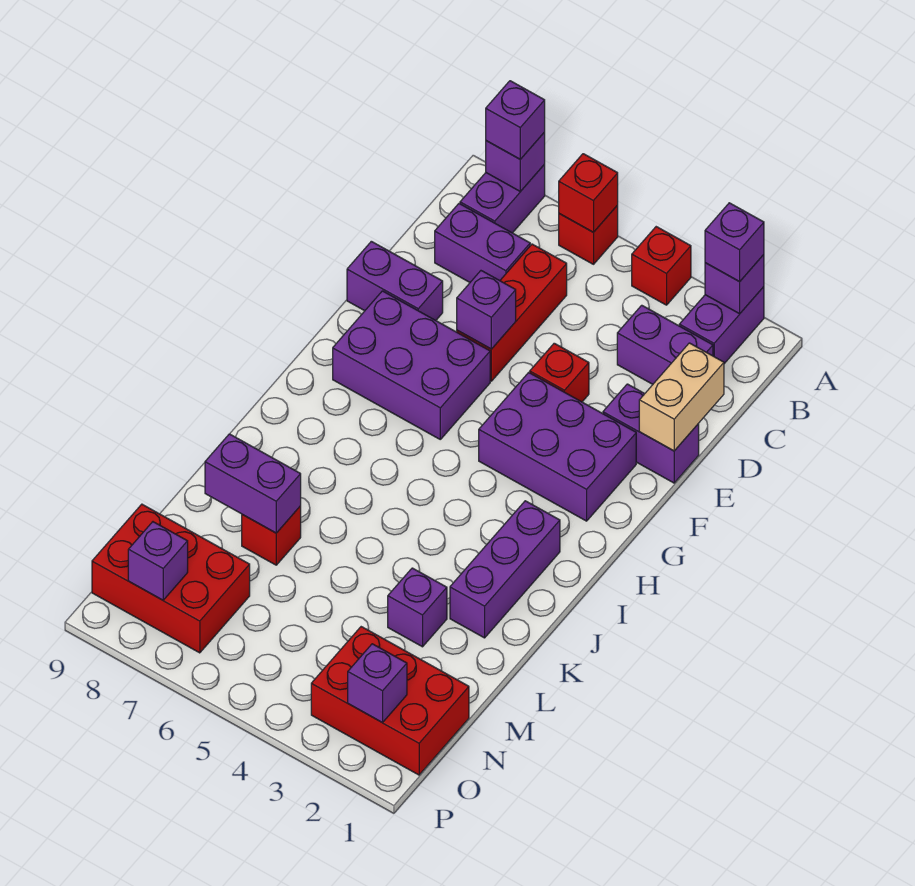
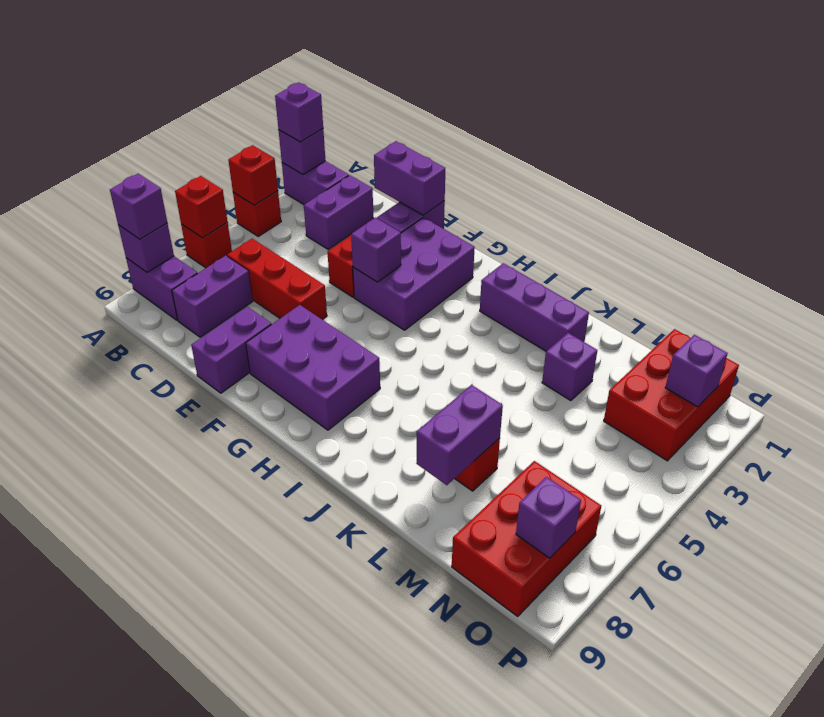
none -> red 1x1 brick [228,145,278,205]
tan 1x2 brick [639,343,724,451] -> purple 1x2 brick [374,141,445,215]
purple 1x1 brick [457,271,516,349] -> purple 1x1 brick moved to [351,218,401,282]
purple 2x3 brick [333,291,490,439] -> purple 2x3 brick turned to [246,305,380,430]

